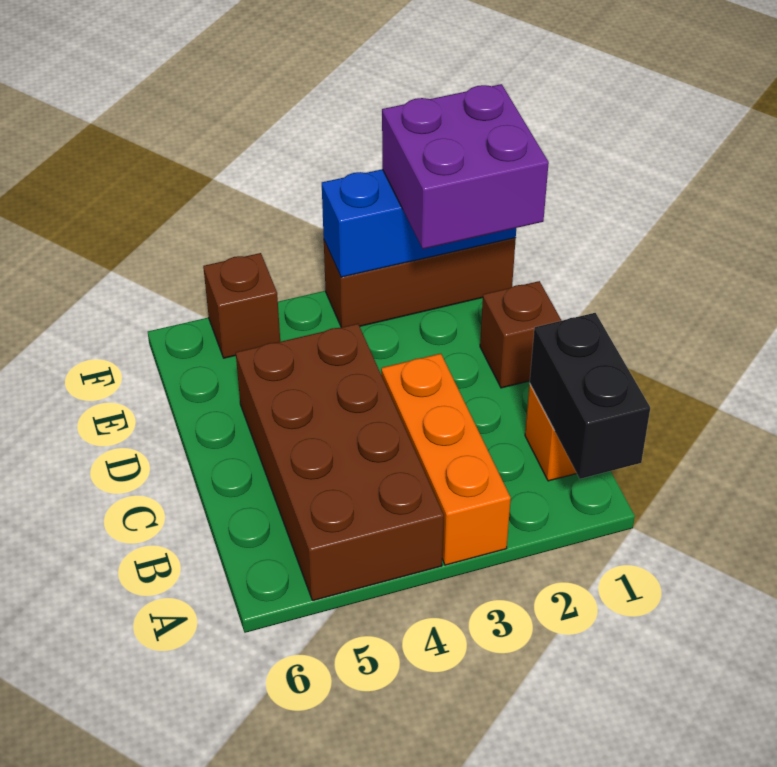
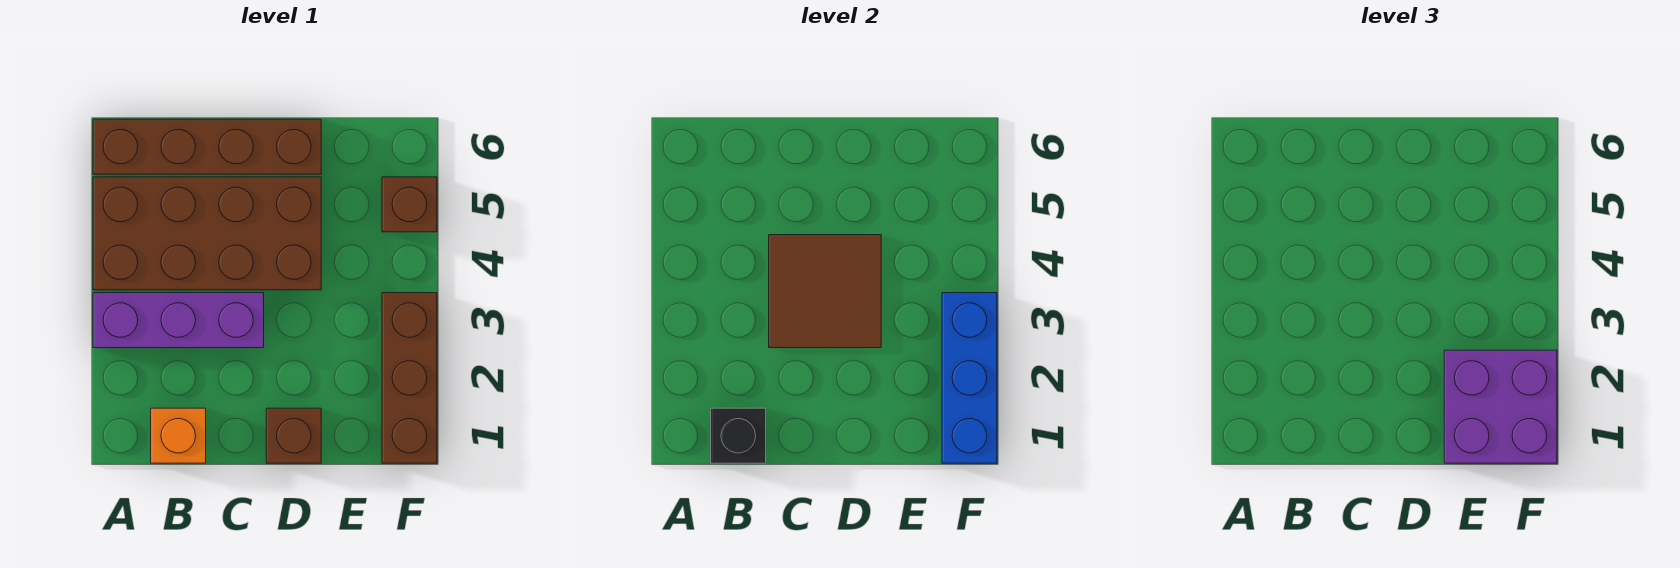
black 1x2 brick [530,313,650,479] -> black 1x1 brick [711,408,766,463]
orange 1x3 brick [381,354,511,565] -> purple 1x3 brick [93,293,264,348]
none -> brown 1x4 brick [93,119,321,174]
none -> brown 2x2 tile [769,235,881,348]

